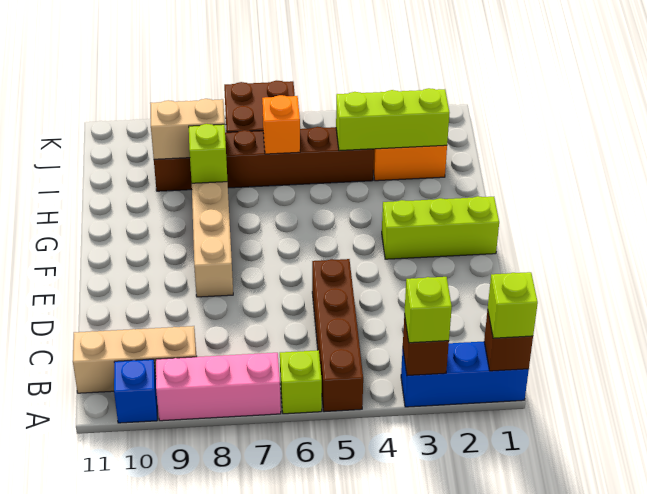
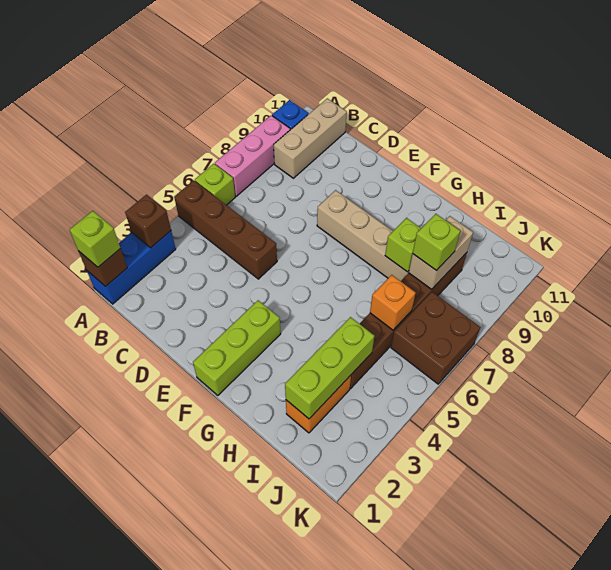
lime 1x1 brick [404,277,452,343] -> lime 1x1 brick moved to [413,214,460,270]

